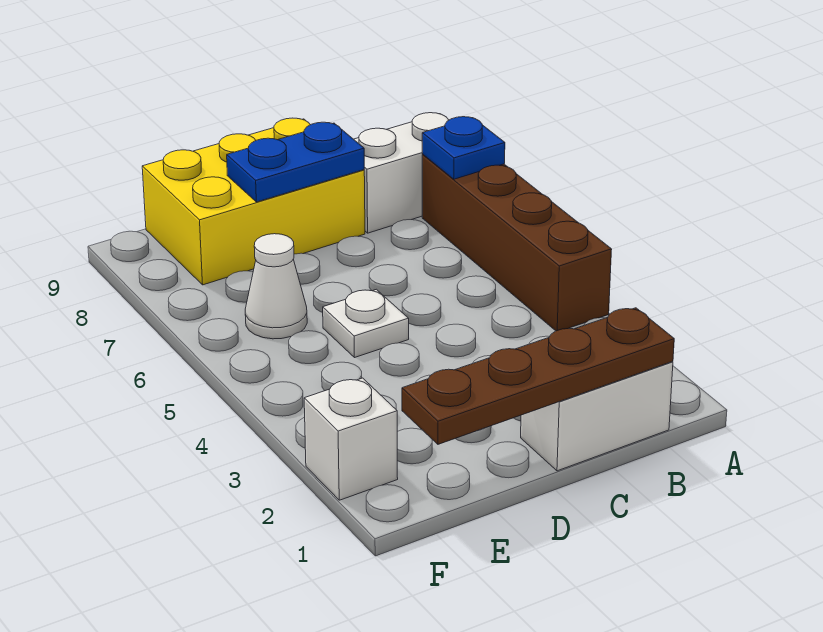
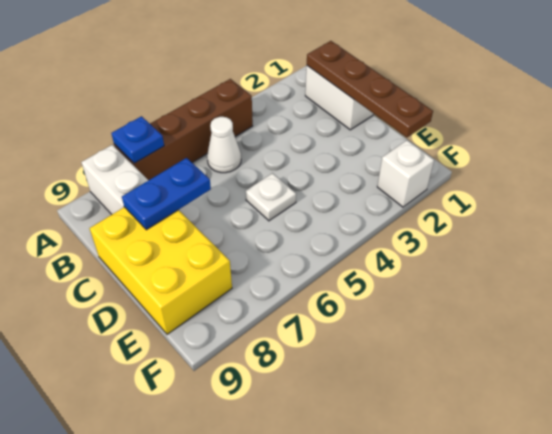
blue 1x2 plate [227,122,364,202] -> blue 1x2 plate turned to [122,158,211,230]
white 1x1 cone [245,234,307,339] -> white 1x1 cone moved to [207,117,241,173]

